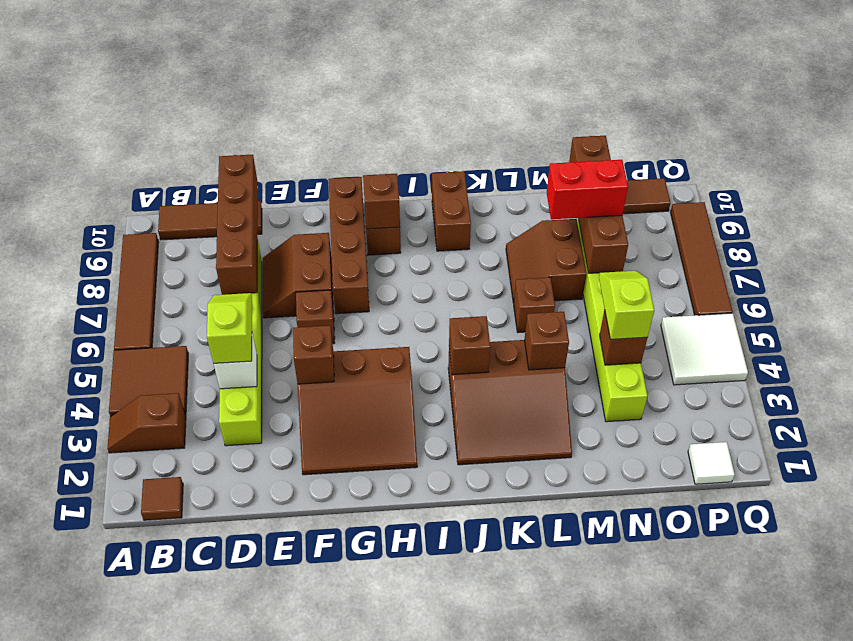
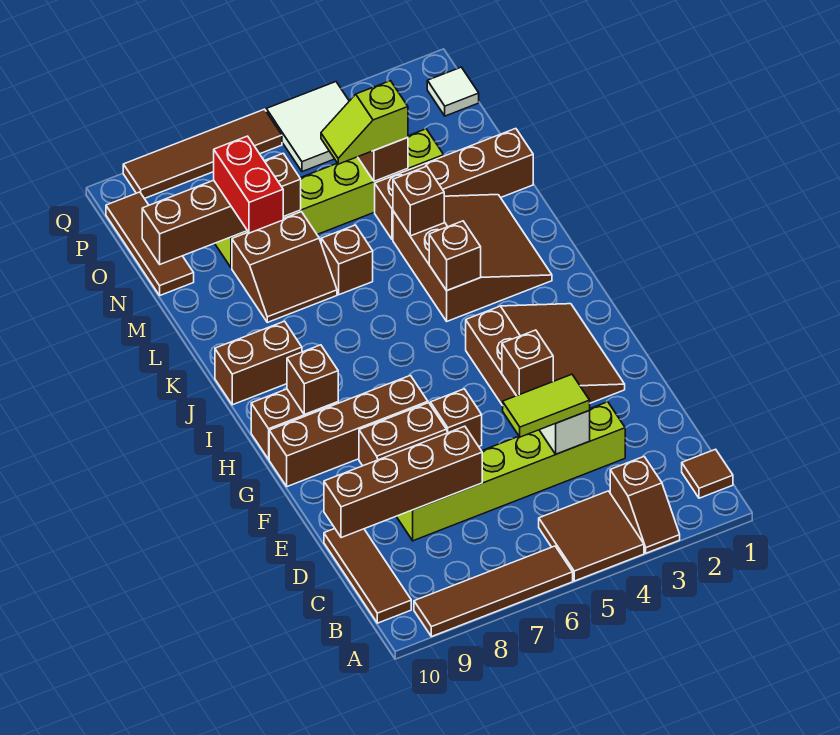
lime 1x2 slope [207,293,252,363] -> lime 1x2 tile [503,374,590,437]
none -> brown 1x4 brick [375,128,533,240]

